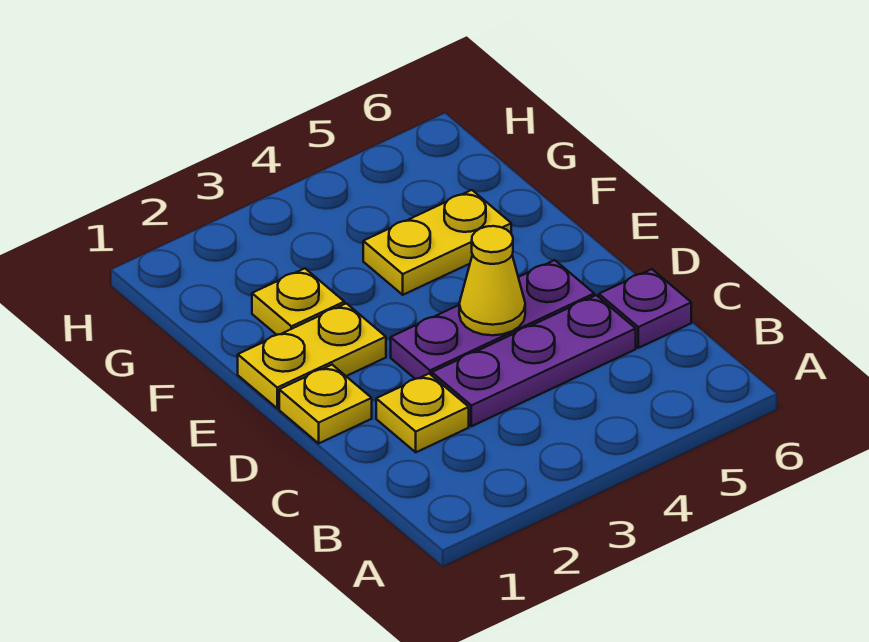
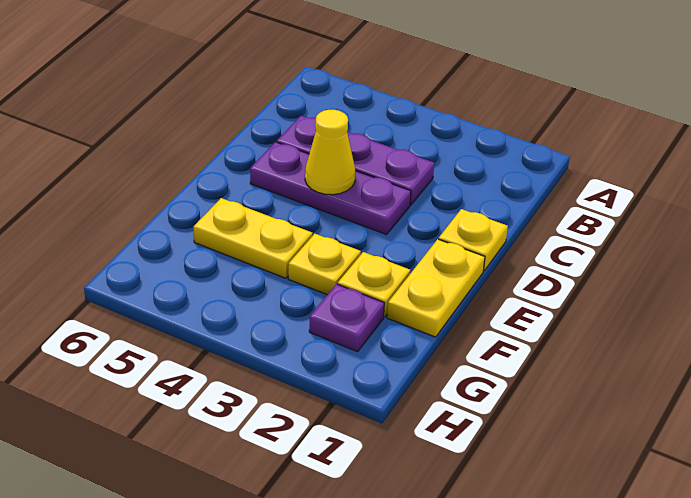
yellow 1x1 plate [376,374,469,452] -> yellow 1x1 plate moved to [288,234,361,295]
purple 1x1 plate [599,269,691,348] -> purple 1x1 plate moved to [309,284,384,352]
yellow 1x2 plate [238,303,386,408] -> yellow 1x2 plate turned to [387,239,485,337]

